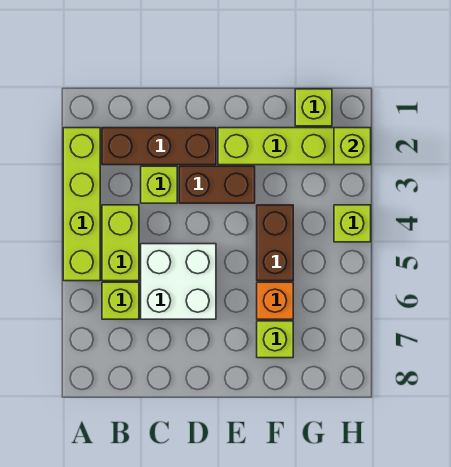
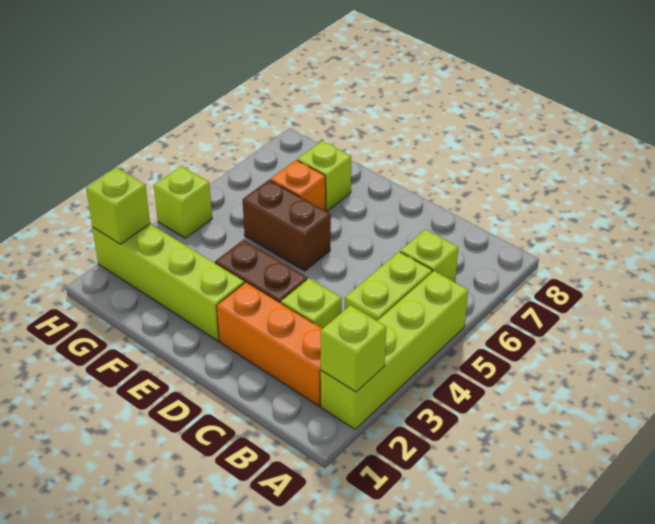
brown 1x3 brick [102,128,216,165] -> orange 1x3 brick [217,282,322,406]
white 2x2 brick [141,244,216,319] -> none
brown 1x2 brick [257,205,293,281] -> brown 1x2 brick turned to [242,180,331,271]
lime 1x1 brick [295,89,332,126] -> lime 1x1 brick moved to [321,305,386,392]

